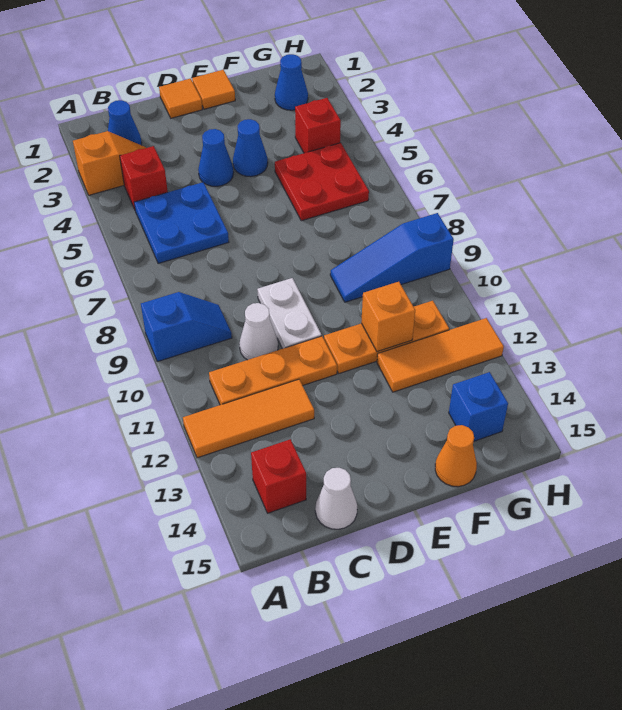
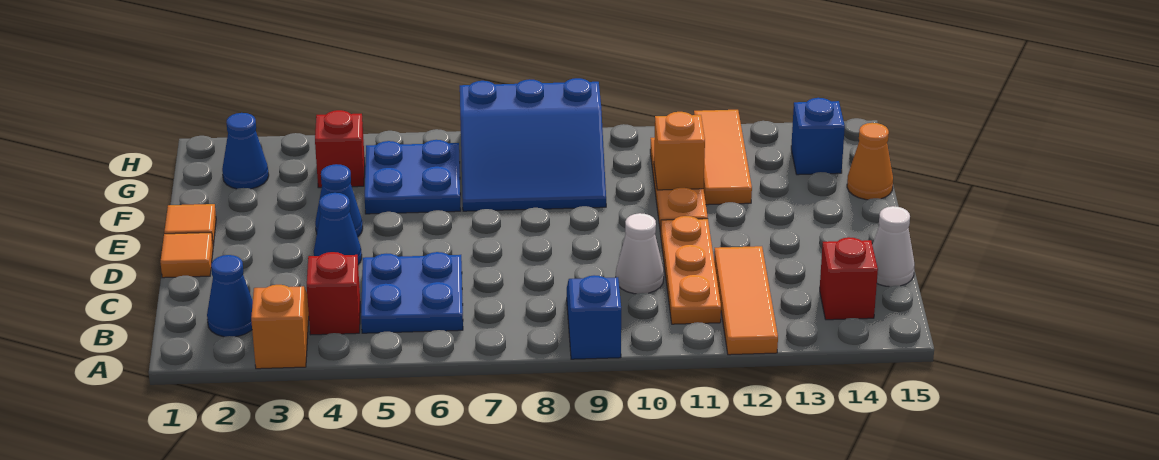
white 1x2 plate [257,278,321,349] -> none
red 2x2 plate [275,143,369,221] -> blue 2x2 plate [365,140,461,214]
blue 1x3 slope [330,213,454,302] -> blue 3x3 slope [460,78,606,211]

